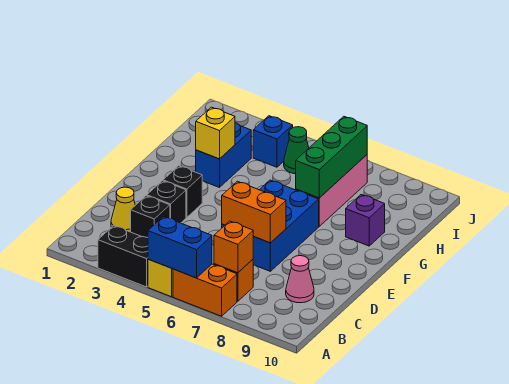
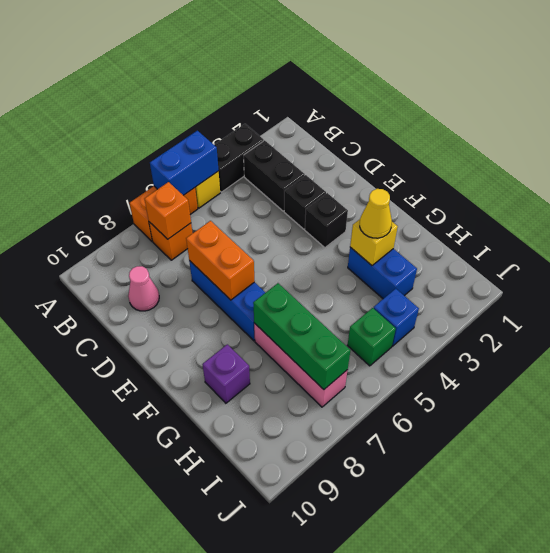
yellow 1x1 cone [111,187,135,232] -> yellow 1x1 cone moved to [360,189,392,238]
black 1x1 brick [131,196,170,238] -> black 1x2 brick [244,140,305,211]
blue 2x3 brick [222,180,319,271] -> blue 1x3 brick [189,261,265,341]
orange 1x2 brick [222,181,286,243] -> orange 1x2 brick turned to [186,221,255,300]
green 1x1 cone [284,127,309,174] -> green 1x1 brick [347,308,396,366]

